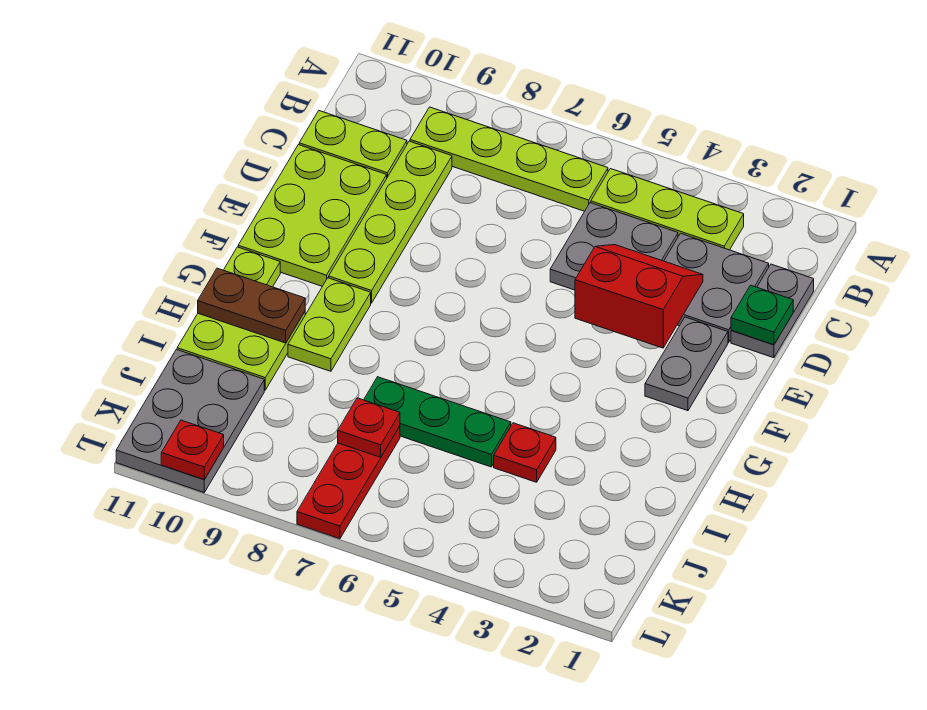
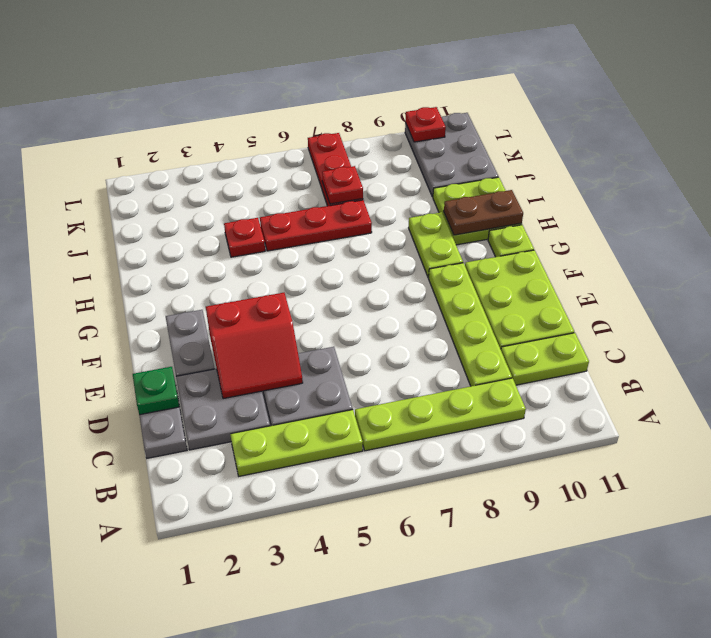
green 1x3 plate [364,377,511,467] -> red 1x3 plate [260,200,372,251]

